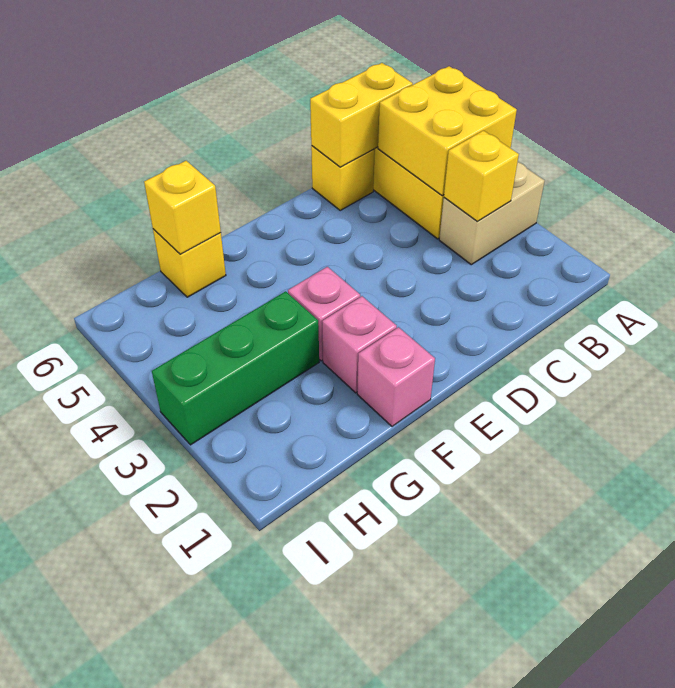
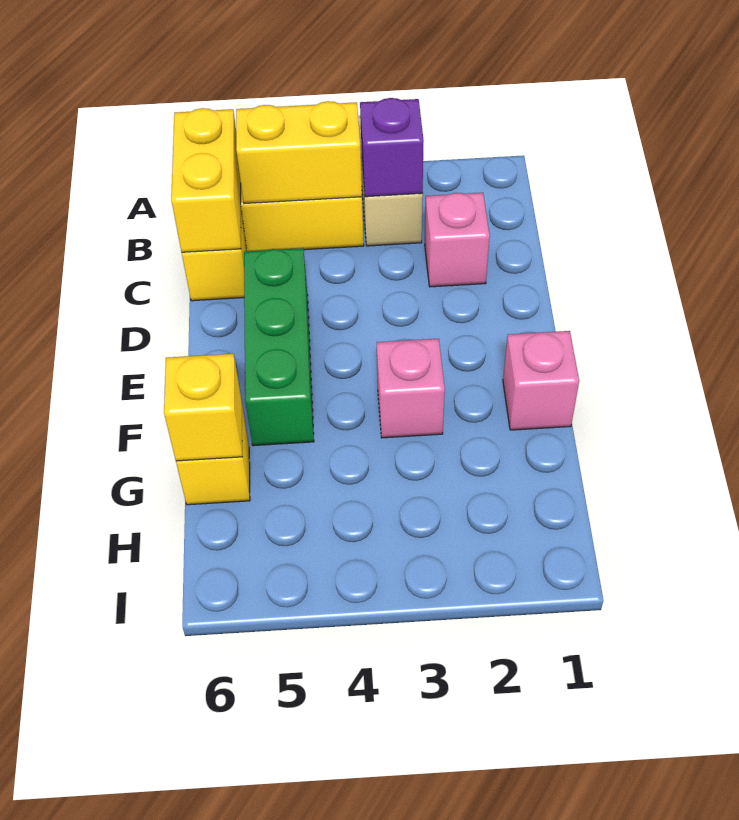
yellow 2x2 brick [378,66,517,196] -> yellow 1x2 brick [236,101,362,203]
yellow 1x1 brick [444,131,519,222] -> purple 1x1 brick [360,98,424,197]
pink 1x1 brick [322,296,397,393] -> pink 1x1 brick moved to [425,193,490,287]
green 1x3 brick [152,291,319,445] -> green 1x3 brick moved to [244,248,314,446]

